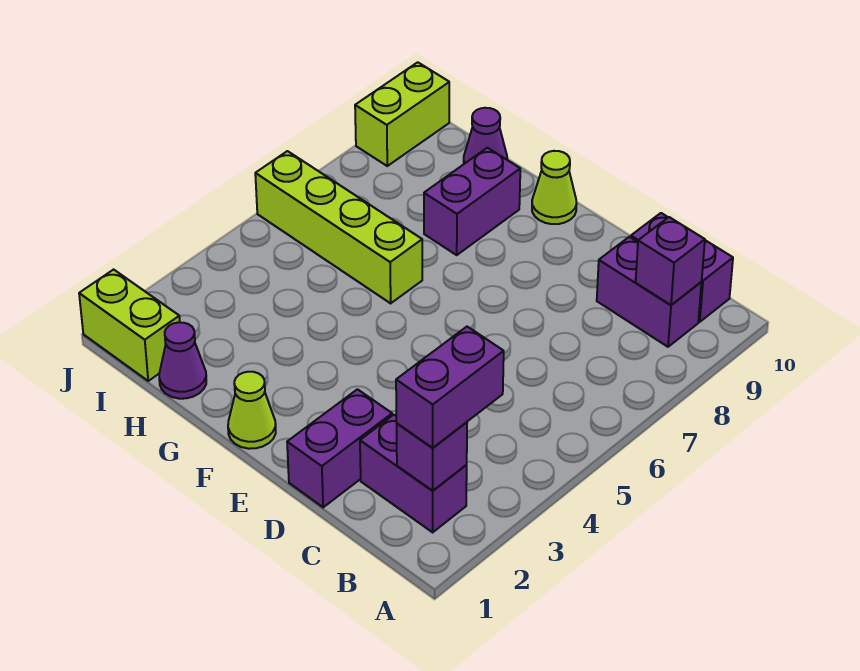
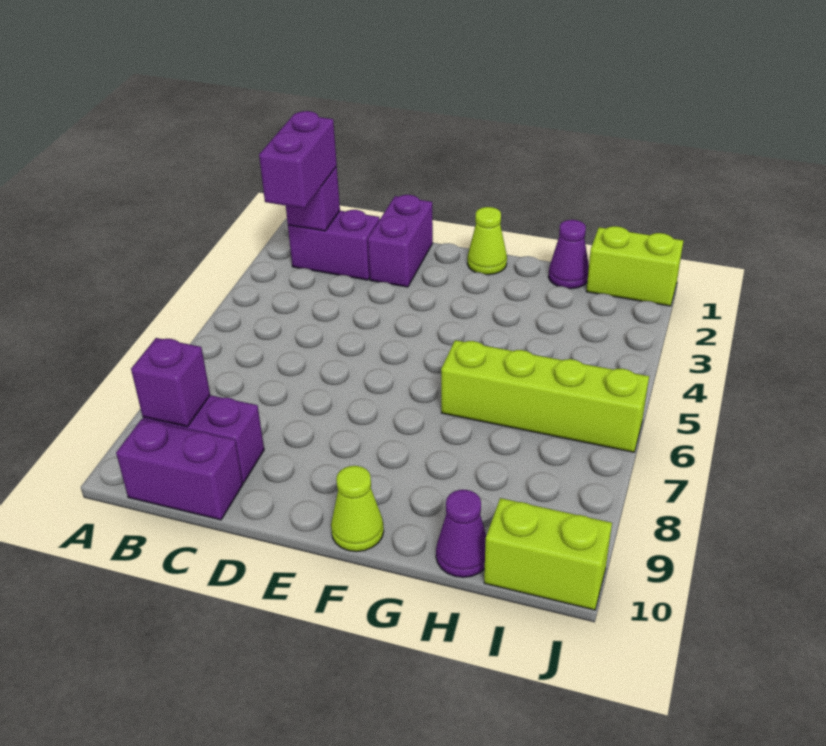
purple 1x2 brick [424,148,520,255] -> none
lime 1x2 brick [355,62,449,166] -> lime 1x2 brick turned to [484,498,612,610]

